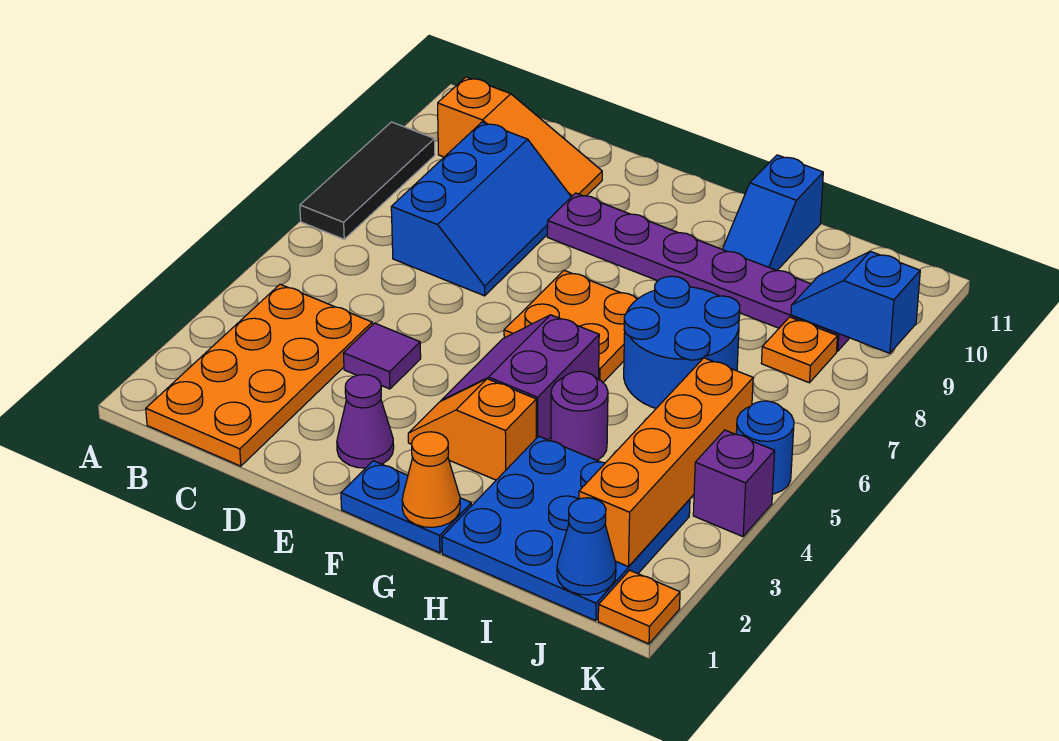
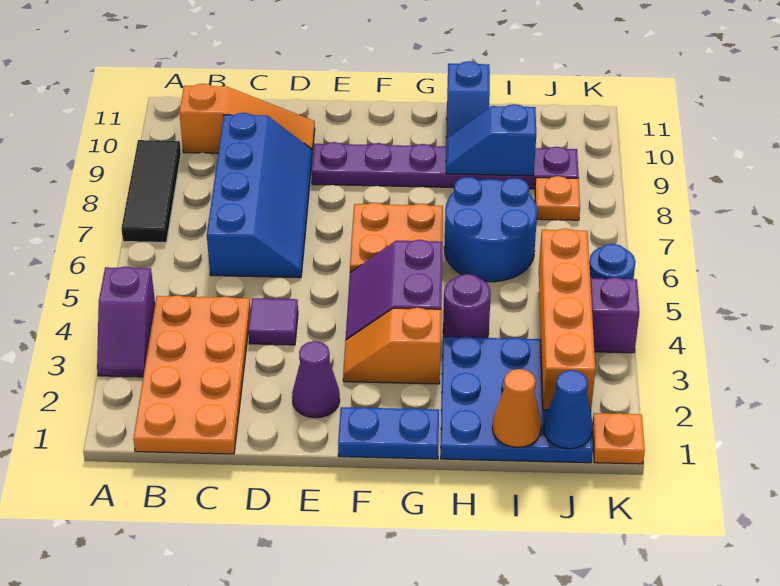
none -> purple 1x2 slope [97,267,155,377]
blue 2x3 slope [391,122,571,296] -> blue 2x4 slope [207,113,312,278]
orange 1x1 cone [402,432,460,527] -> orange 1x1 cone moved to [492,369,541,447]
blue 1x2 slope [791,251,920,353] -> blue 1x2 slope moved to [446,104,536,176]

